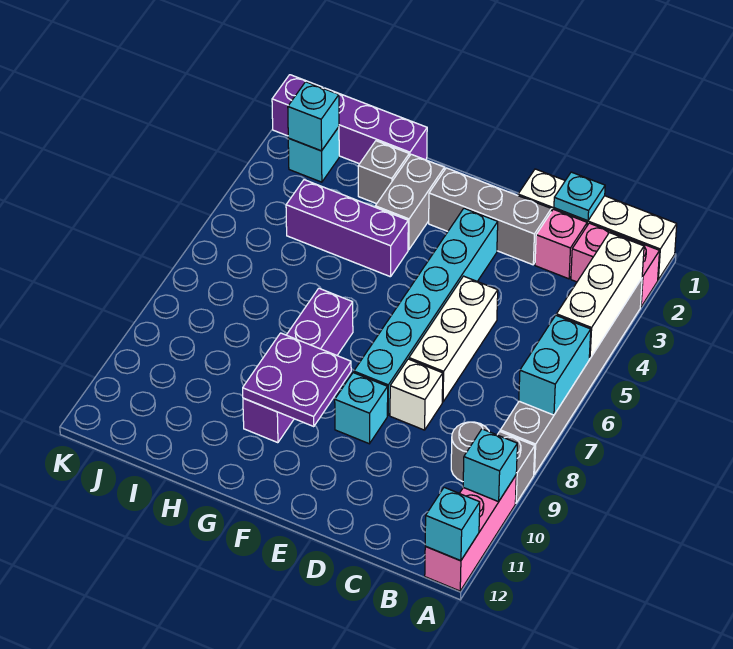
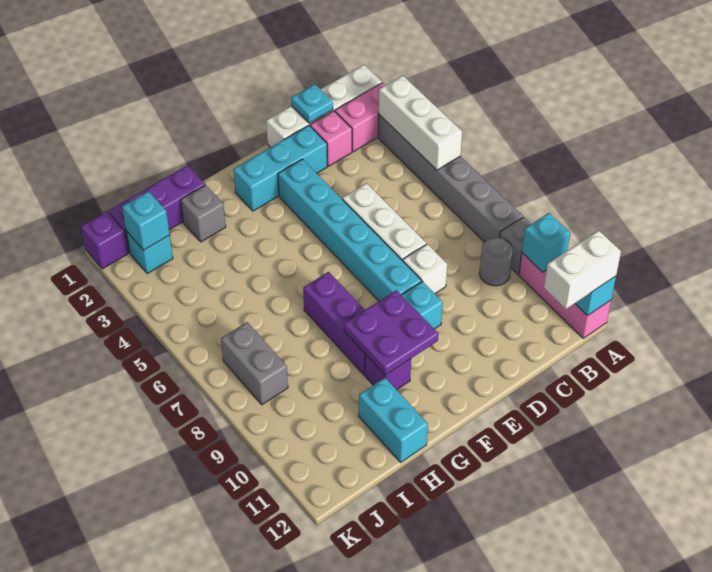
cyan 1x2 brick [519,315,591,415] -> cyan 1x2 brick moved to [359,378,428,462]
none -> white 1x2 brick [544,230,621,309]
grey 1x3 brick [429,168,551,265] -> cyan 1x3 brick [233,125,327,211]
grey 1x2 brick [375,154,444,250] -> grey 1x2 brick moved to [221,322,288,405]
purple 1x3 brick [286,180,408,277] -> none

